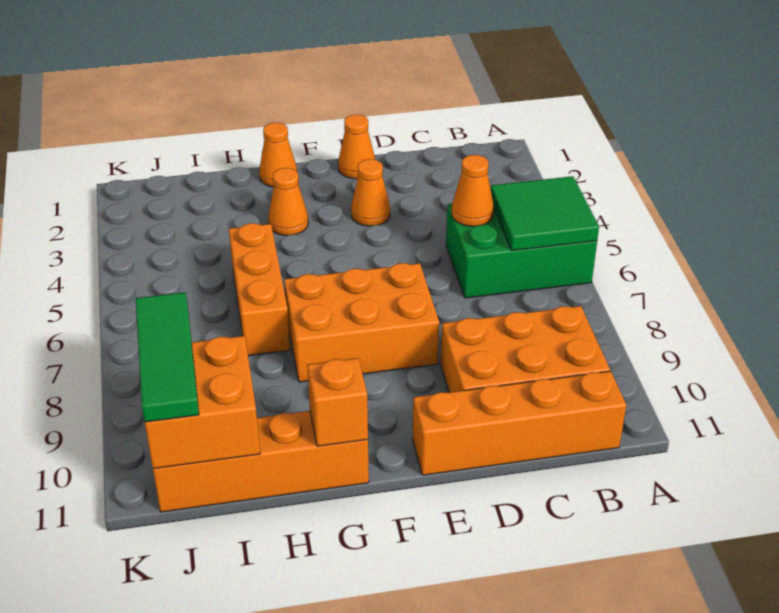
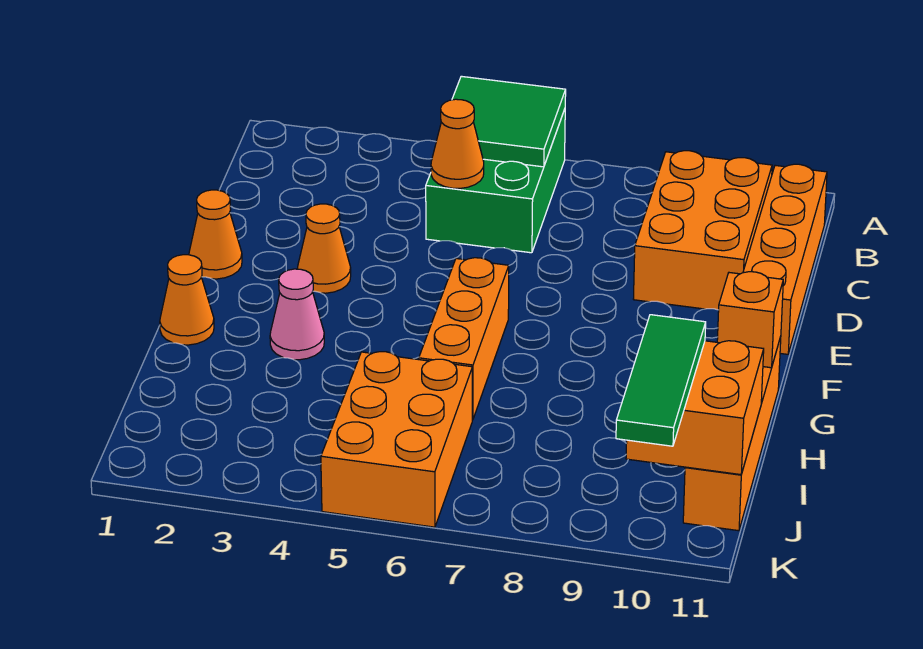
orange 2x3 brick [284,263,439,382] -> orange 2x3 brick moved to [321,352,472,527]
orange 1x1 cone [268,168,308,235] -> pink 1x1 cone [270,269,324,360]
orange 1x3 brick [229,223,290,356] -> orange 1x3 brick turned to [419,258,509,420]
green 1x3 tile [136,292,199,422] -> green 1x3 tile turned to [616,315,706,446]

